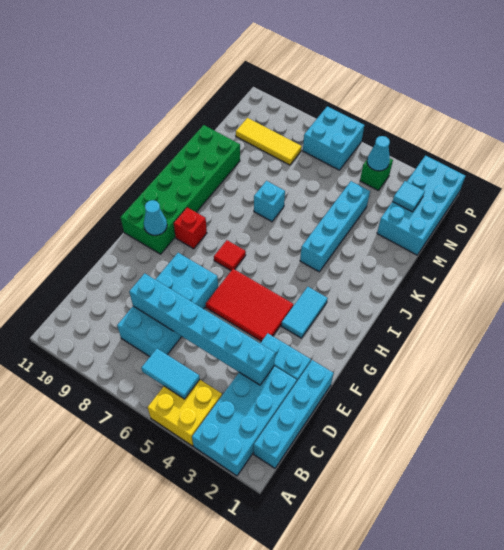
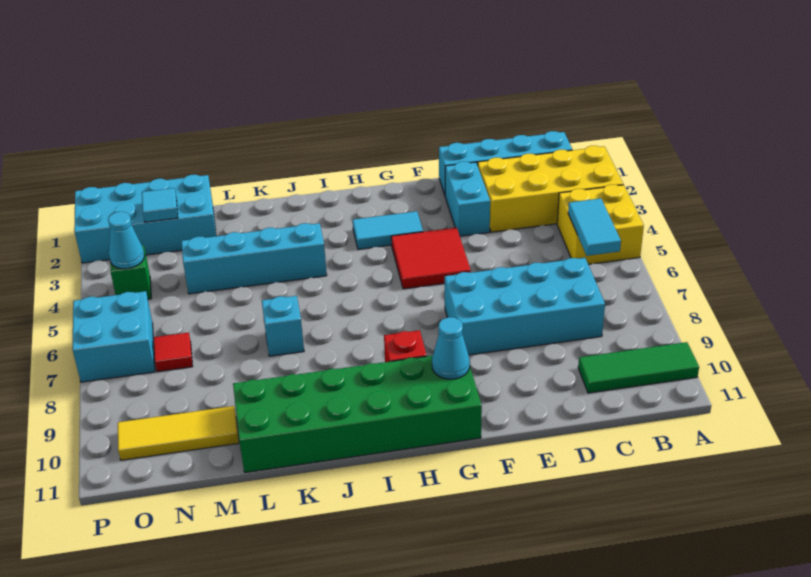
cyan 2x4 brick [192,366,297,476] -> yellow 2x4 brick [478,146,623,232]
none -> green 1x3 tile [578,342,699,393]
cyan 1x6 brick [129,273,275,385] -> none
red 2x3 tile [206,269,293,341] -> red 2x2 tile [391,228,471,289]
red 1x1 tile [214,240,246,270] -> red 1x1 tile moved to [154,333,193,372]
yellow 1x3 tile [236,118,302,165] -> yellow 1x3 tile turned to [118,406,239,460]

